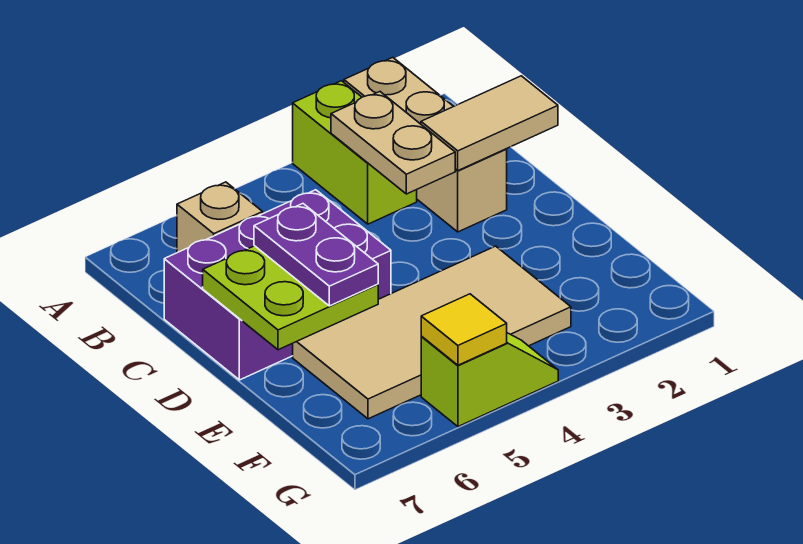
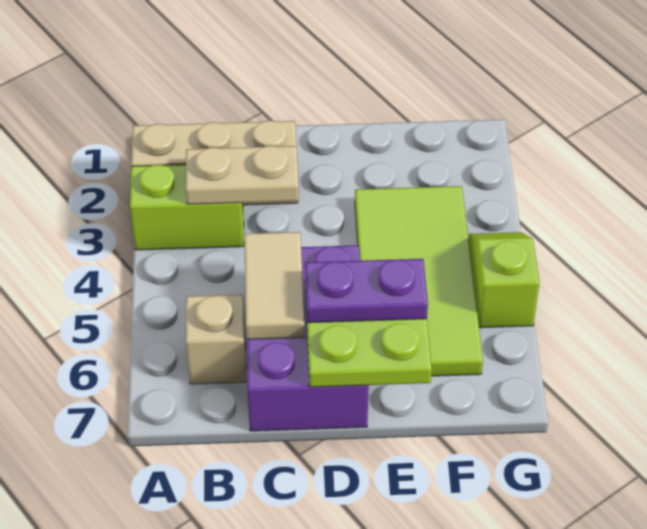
tan 1x2 tile [421,76,558,171] -> tan 1x2 tile moved to [244,232,305,339]
tan 2x4 tile [293,246,571,419] -> lime 2x4 tile [355,186,483,376]
yellow 1x1 tile [421,294,507,365] -> none

